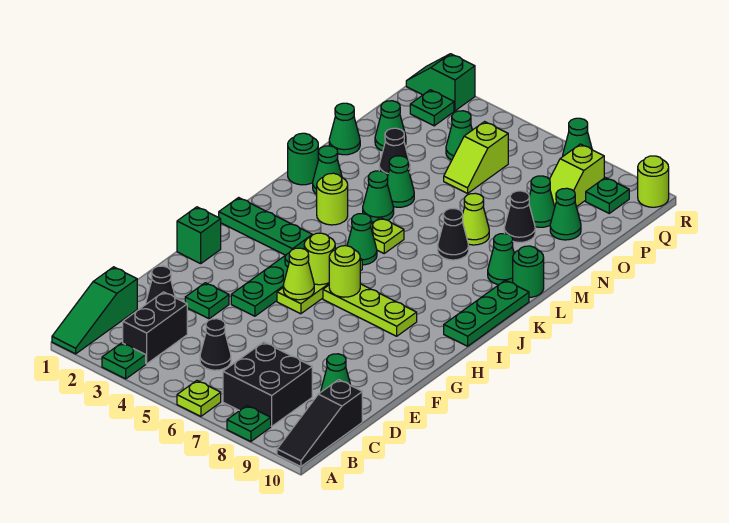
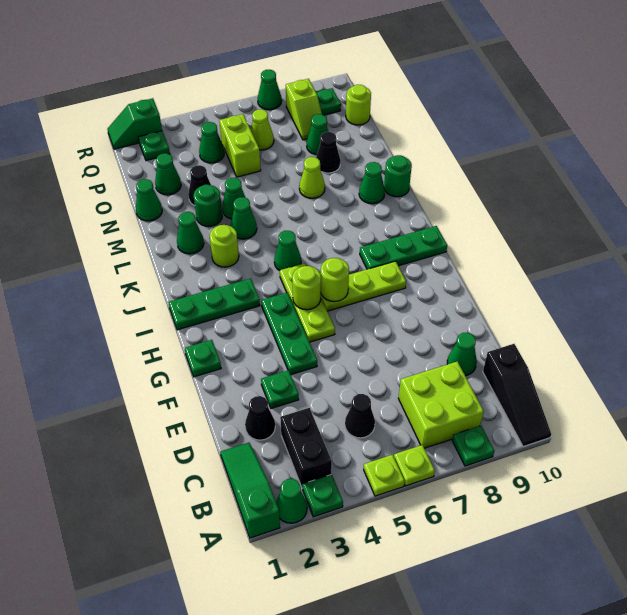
green 1x3 slope [52,267,137,354] -> green 1x3 slope turned to [220,443,280,538]
black 2x2 brick [223,342,312,426] -> lime 2x2 brick [398,361,484,448]
green 1x1 brick [177,207,221,264] -> green 1x1 plate [185,340,221,377]
lime 1x1 cone [283,248,314,300] -> lime 1x1 cone moved to [251,109,274,150]
green 1x3 plate [444,280,529,346] -> green 1x3 plate turned to [360,226,447,269]
lime 1x1 plate [371,218,404,253] -> lime 1x1 plate moved to [364,455,405,496]
green 1x1 round brick [288,133,318,185] -> green 1x1 round brick moved to [193,185,222,226]
black 1x1 cone [438,208,469,260] -> none
lime 1x2 slope [444,122,508,193] -> lime 1x2 brick [219,114,261,177]
green 1x1 cone [550,188,581,240] -> green 1x1 cone moved to [276,479,307,523]
lime 1x1 round brick [638,156,669,207] -> lime 1x1 round brick moved to [346,85,371,125]

